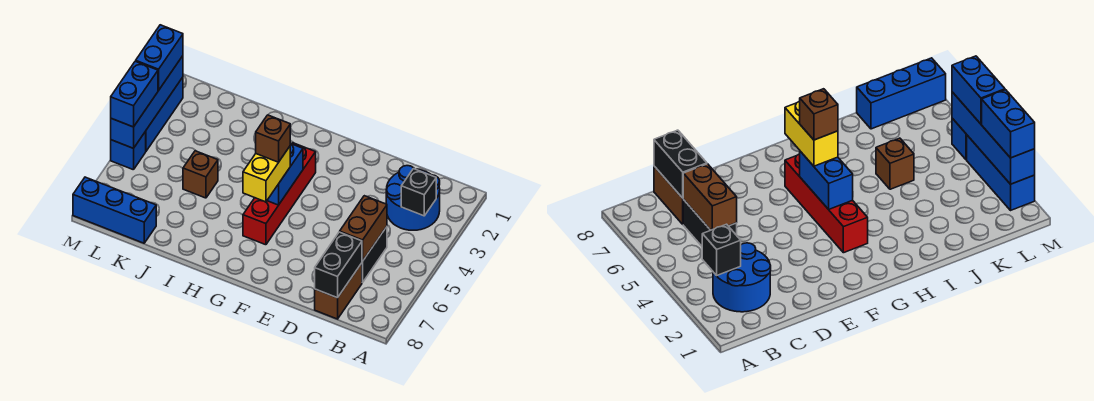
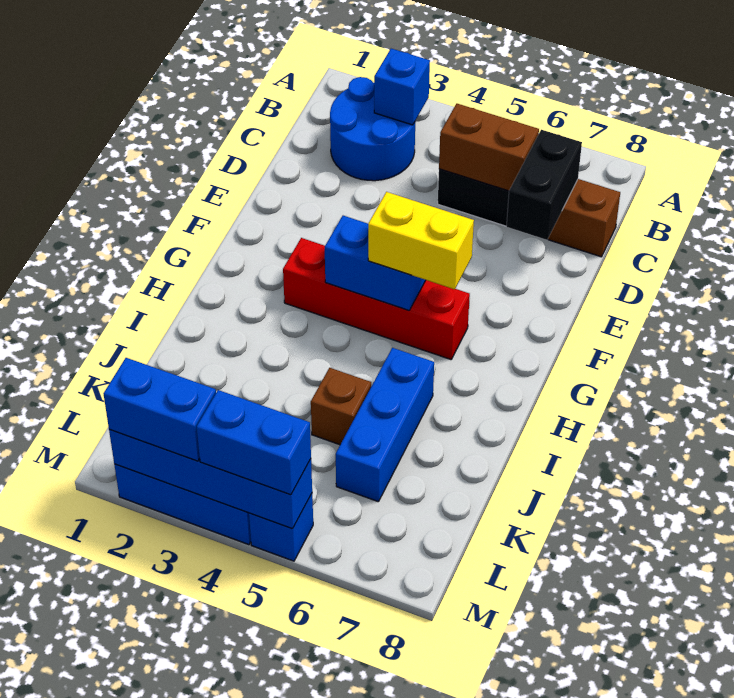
black 1x1 brick [401,169,436,216] -> blue 1x1 brick [374,49,430,125]
black 1x2 brick [315,232,362,298] -> black 1x2 brick turned to [506,130,582,240]
brown 1x1 brick [256,115,290,162] -> none
blue 1x3 brick [73,177,156,243] -> blue 1x3 brick moved to [336,348,434,502]

